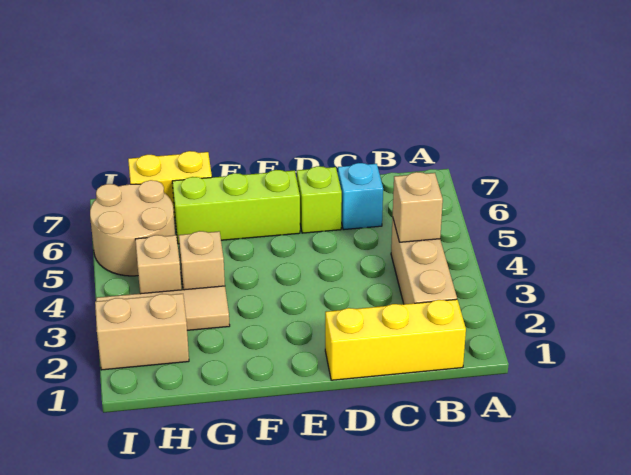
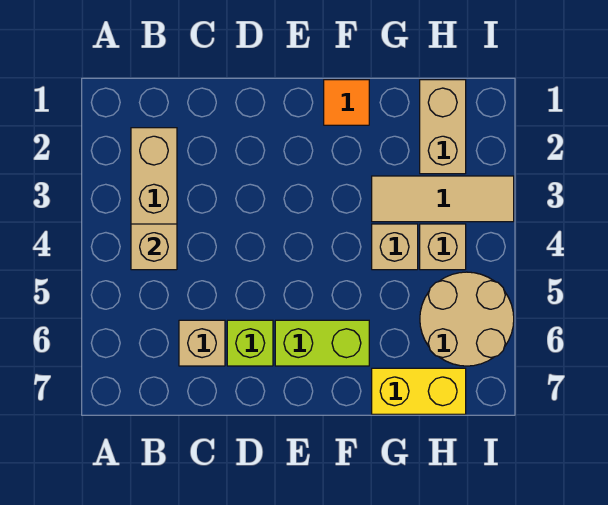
yellow 1x3 brick [325,299,466,380] -> none
cyan 1x1 brick [338,163,383,230] -> tan 1x1 brick [179,320,225,366]
lime 1x3 brick [172,170,300,244] -> lime 1x2 brick [275,320,369,366]
none -> orange 1x1 tile [324,80,369,125]
tan 1x2 brick [95,294,189,370] -> tan 1x2 brick turned to [420,80,466,174]

